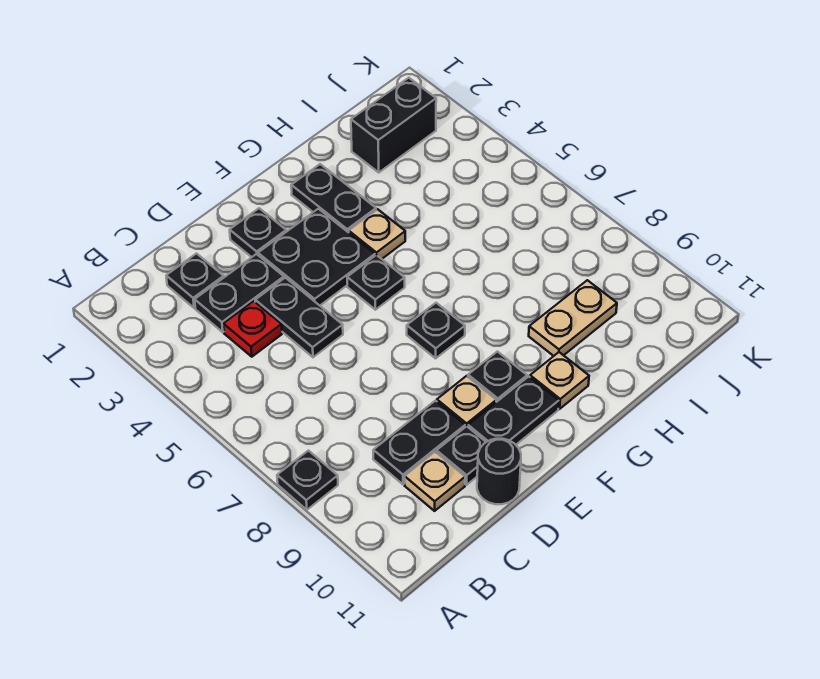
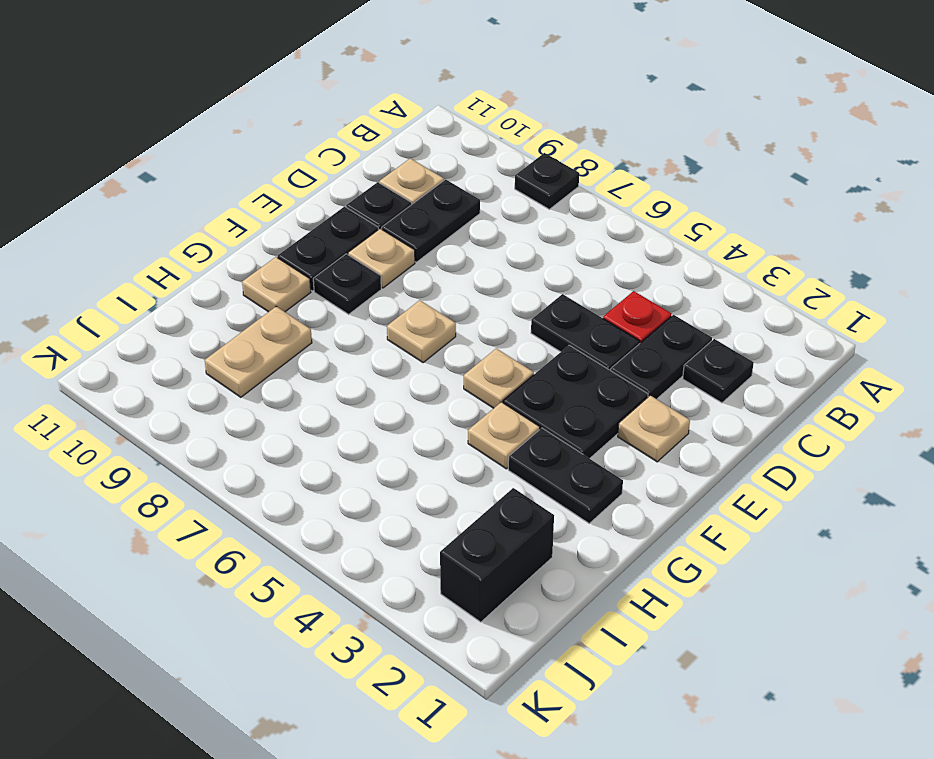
black 1x1 round brick [477,439,521,504] -> none
black 1x1 plate [230,208,286,257] -> tan 1x1 plate [618,395,690,462]
black 1x1 plate [347,255,405,310] -> tan 1x1 plate [464,349,534,408]
black 1x1 plate [407,303,465,358] -> tan 1x1 plate [387,300,456,362]

